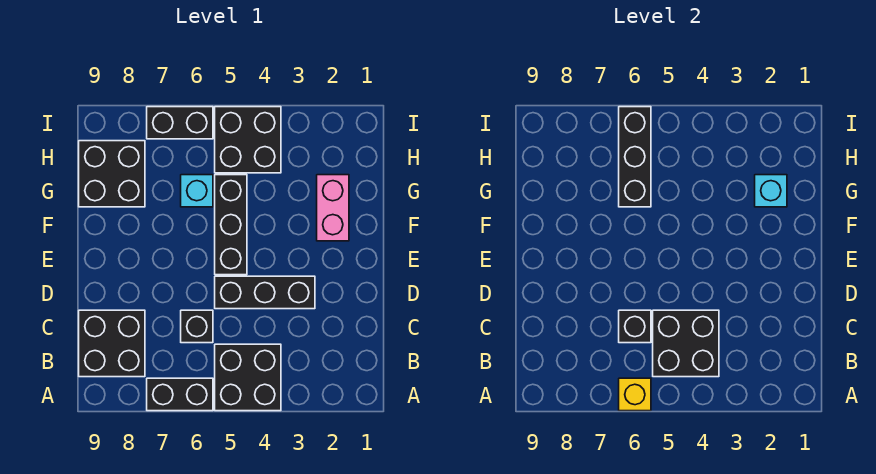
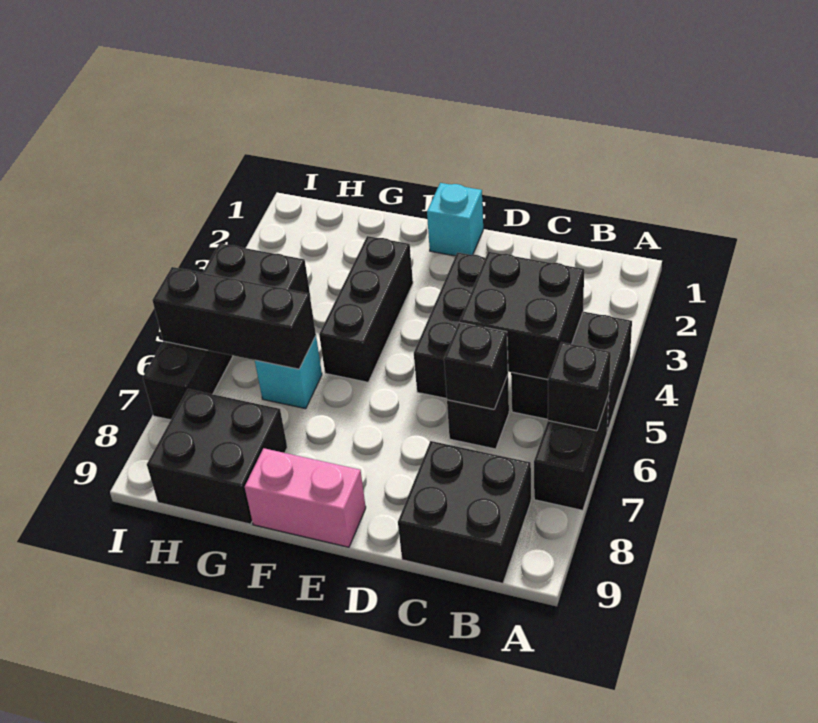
yellow 1x1 brick [619,378,651,411] -> black 1x1 brick [548,342,611,431]
black 1x3 brick [215,175,247,275] -> black 1x3 brick turned to [319,236,413,382]
pink 1x2 brick [317,175,349,241] -> pink 1x2 brick moved to [245,448,366,547]
cyan 1x1 brick [755,175,787,207] -> cyan 1x1 brick moved to [427,183,483,256]

